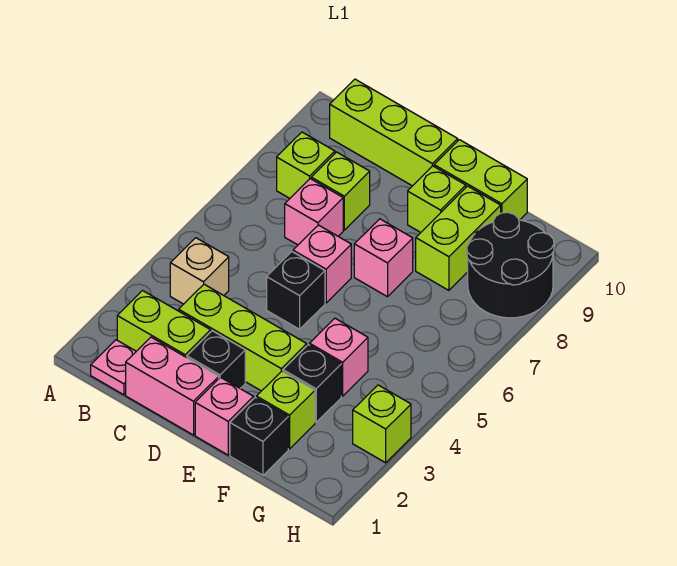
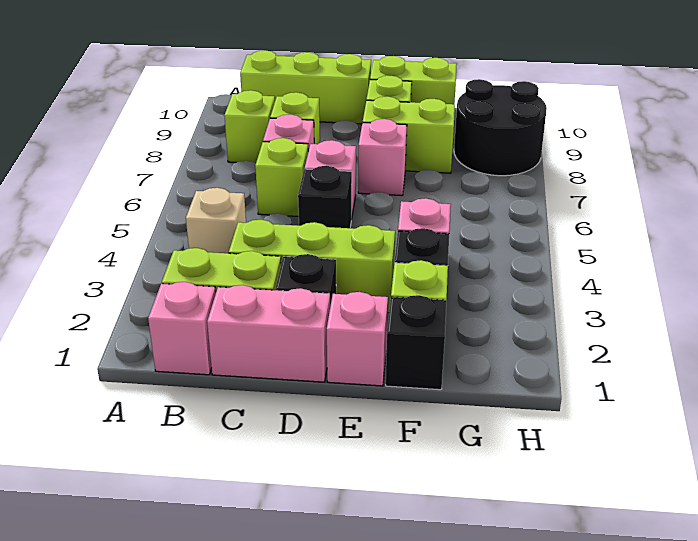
pink 1x1 plate [91,340,136,395] -> pink 1x1 brick [148,282,216,375]
lime 1x2 brick [416,186,501,290] -> lime 1x2 brick turned to [363,96,455,173]
lime 1x1 brick [353,385,411,463] -> lime 1x1 brick moved to [255,138,308,217]

